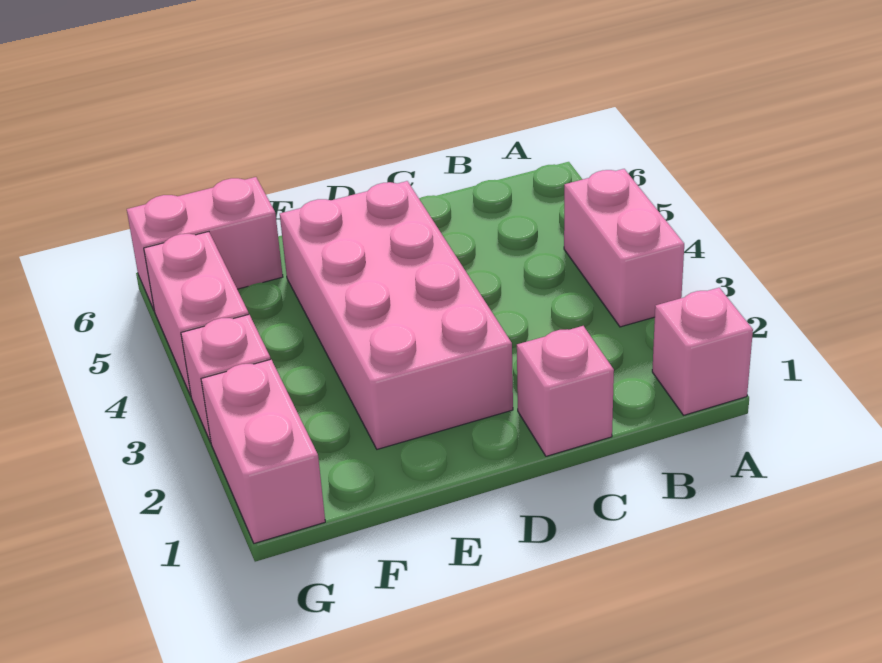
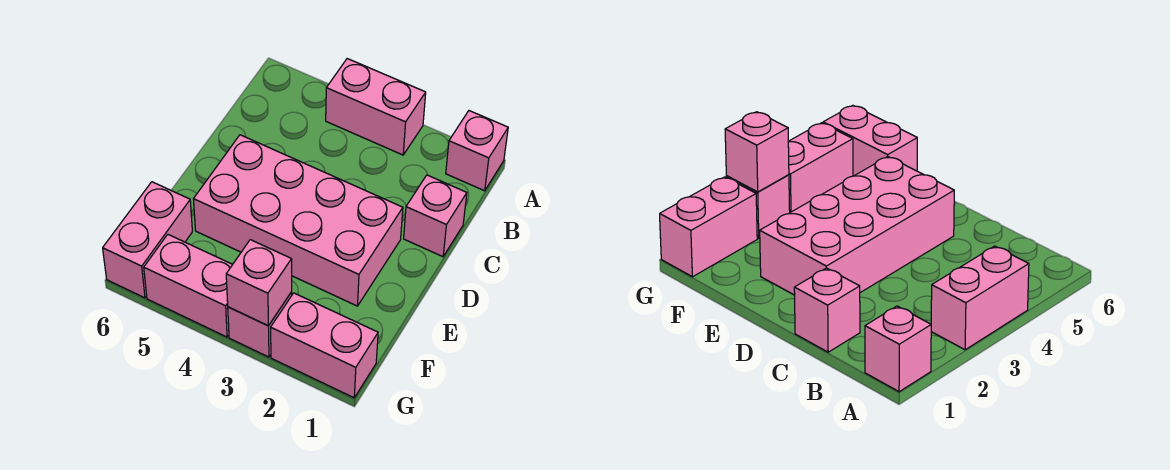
none -> pink 1x1 brick [226,240,292,326]

